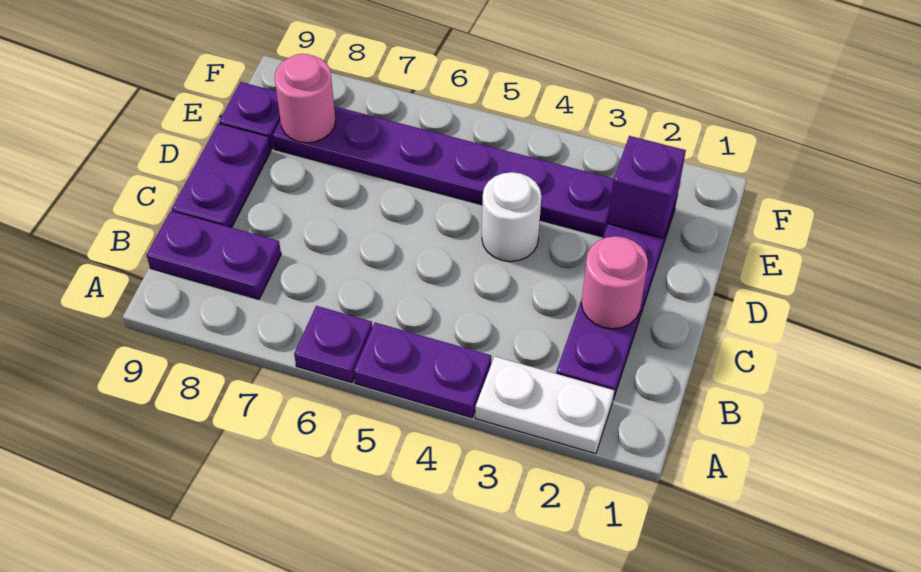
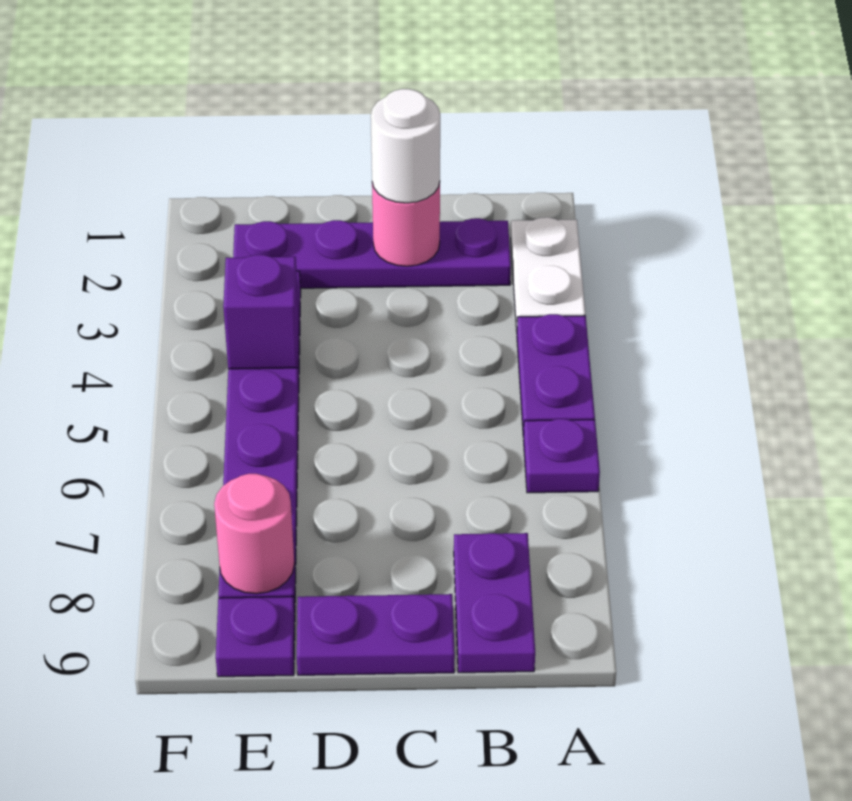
white 1x1 round brick [482,172,541,262] -> white 1x1 round brick moved to [371,89,440,203]
purple 1x1 brick [608,136,686,238] -> purple 1x1 brick moved to [223,255,299,369]

